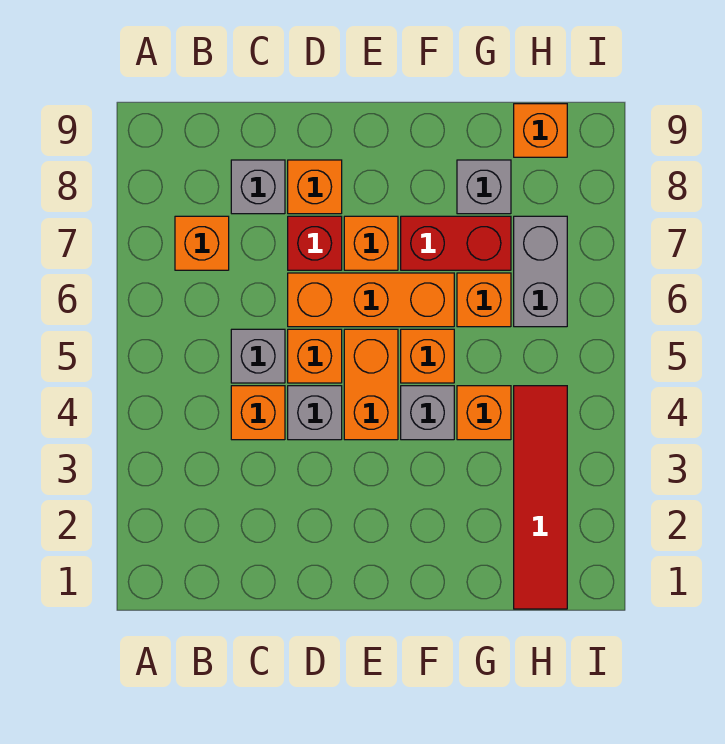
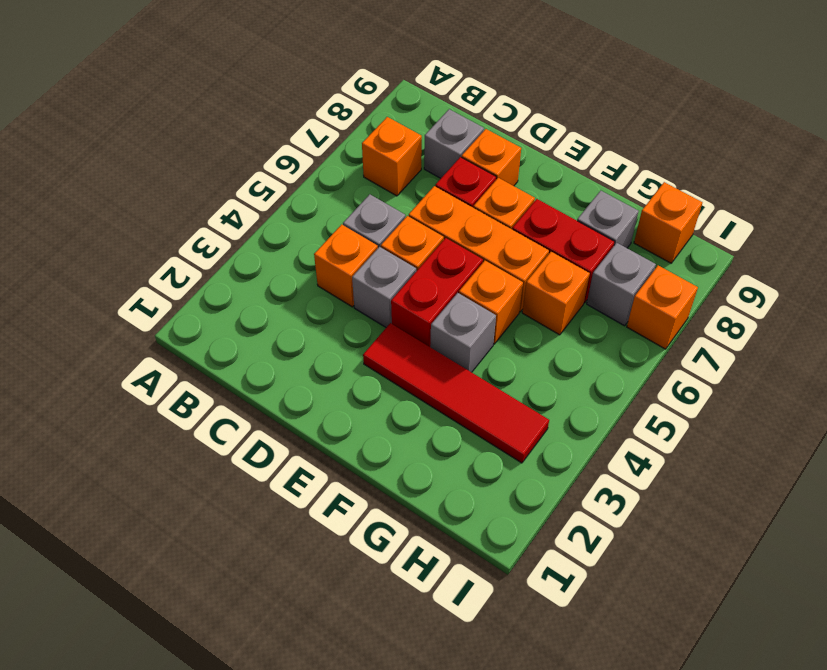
orange 1x2 brick [344,329,398,440] -> red 1x2 brick [391,238,483,347]
orange 1x1 brick [457,386,511,440] -> orange 1x1 brick moved to [627,265,698,349]
red 1x4 tile [514,386,567,609] -> red 1x4 tile turned to [363,323,549,463]
grey 1x2 brick [514,216,567,327] -> grey 1x1 brick [587,243,656,326]

